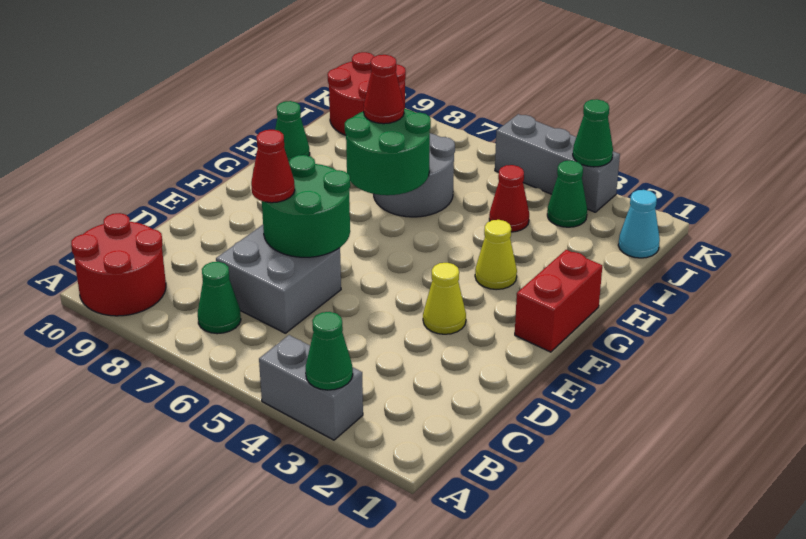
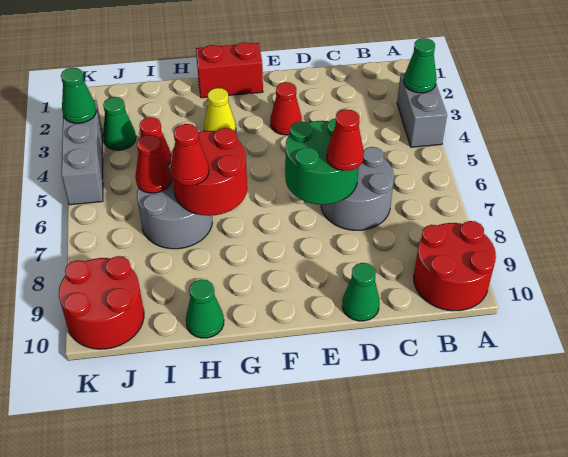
green 1x1 cone [198,262,241,334] -> green 1x1 cone moved to [342,263,380,321]
grey 2x2 brick [216,225,341,333] -> grey 2x2 round brick [321,147,394,230]
yellow 1x1 cone [423,263,466,334] -> red 1x1 cone [270,82,302,135]
green 2x2 round brick [345,109,431,195] -> red 2x2 round brick [170,128,247,216]
none -> red 1x1 cone [135,135,172,193]
cyan 1x1 cone [618,190,660,258] -> none

